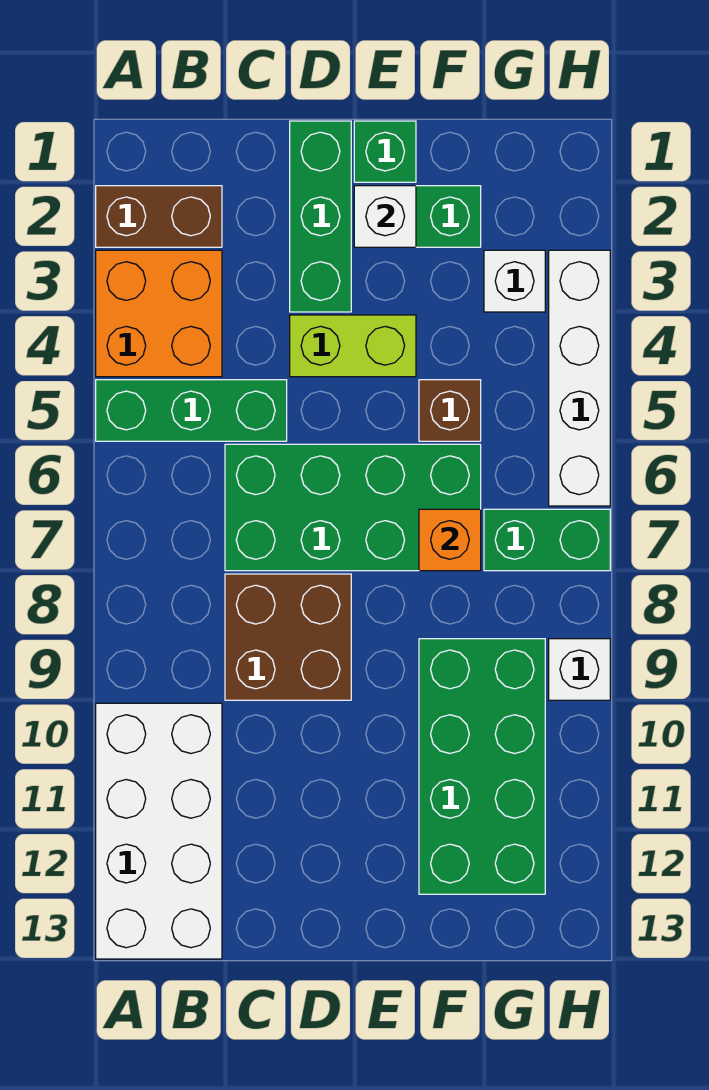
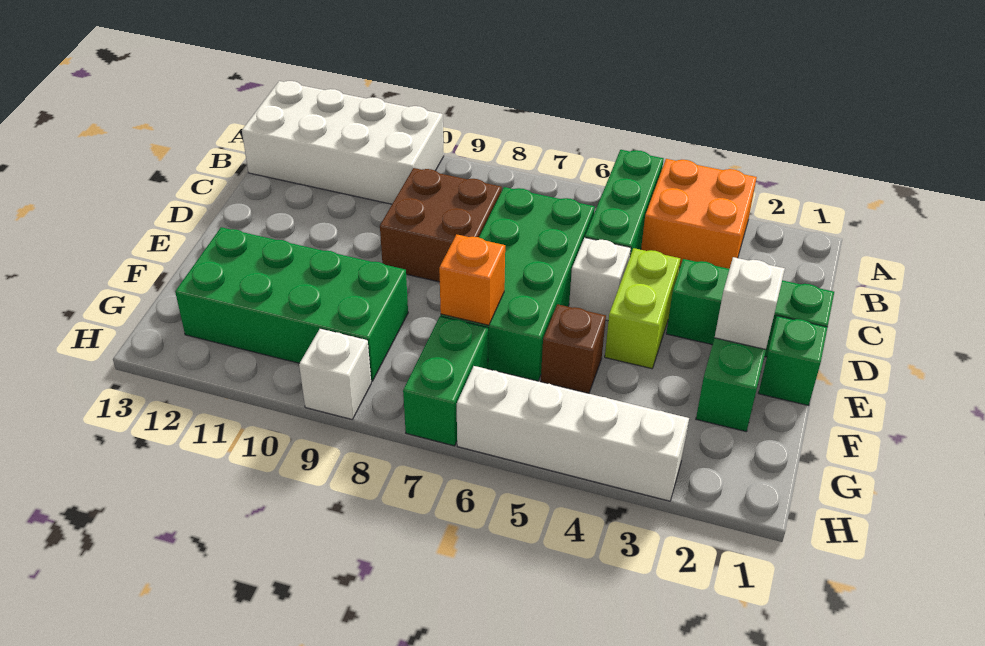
brown 1x2 brick [96,186,222,247] -> none
white 1x1 brick [484,250,545,312] -> white 1x1 brick moved to [569,238,631,321]

